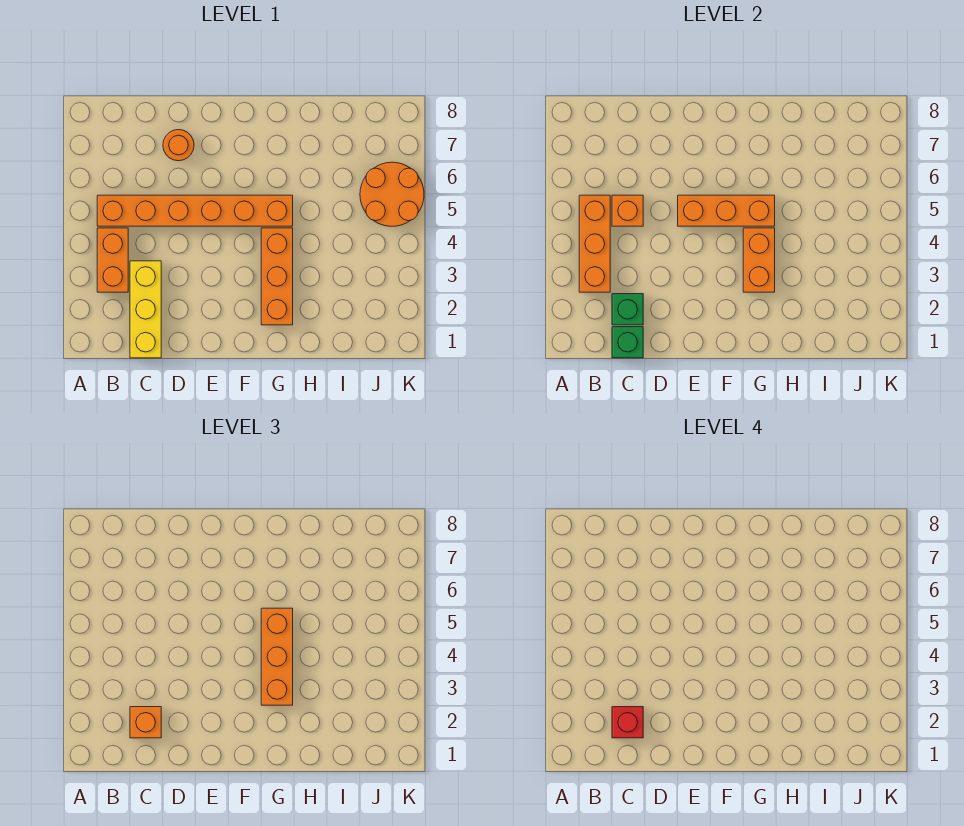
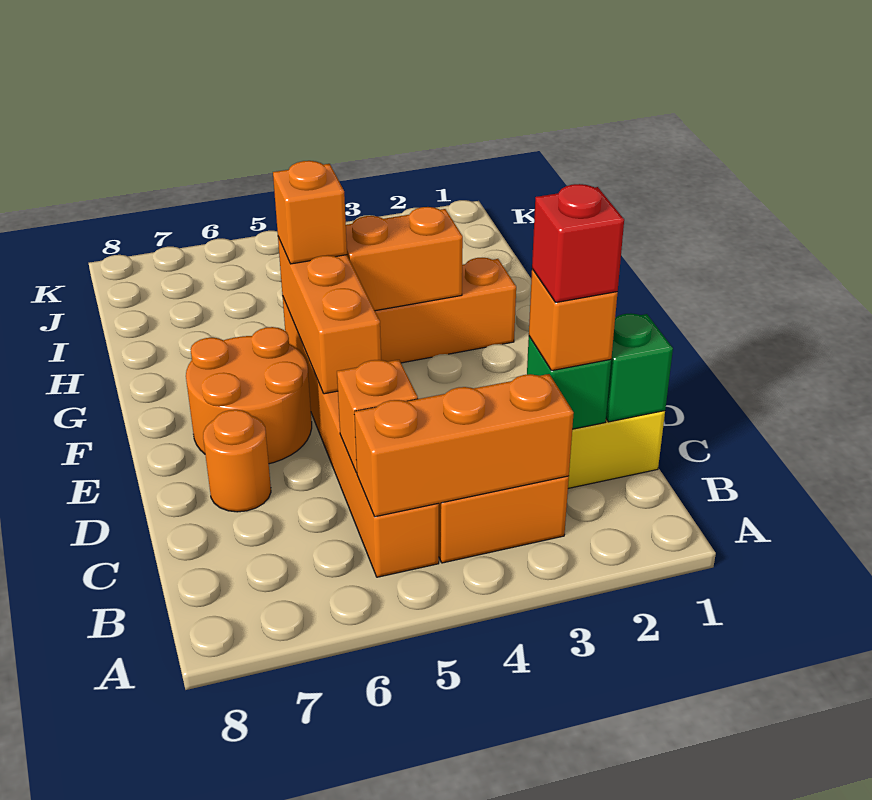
orange 1x3 brick [261,608,293,705] -> orange 1x1 brick [273,161,347,264]
orange 2x2 round brick [360,162,424,226] -> orange 2x2 round brick moved to [186,327,312,464]

